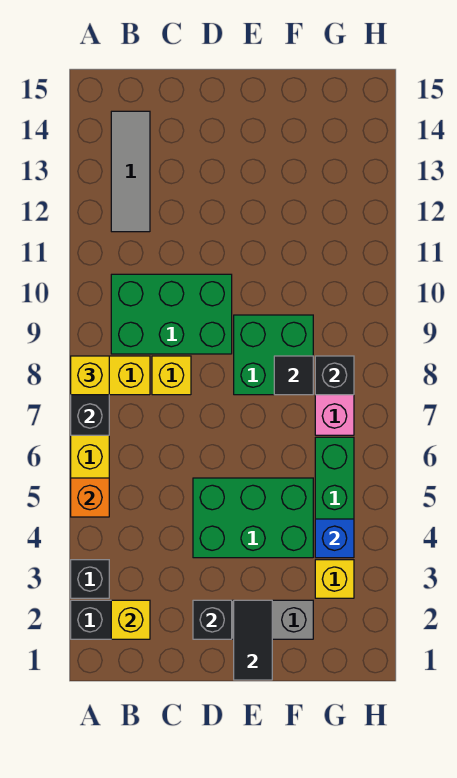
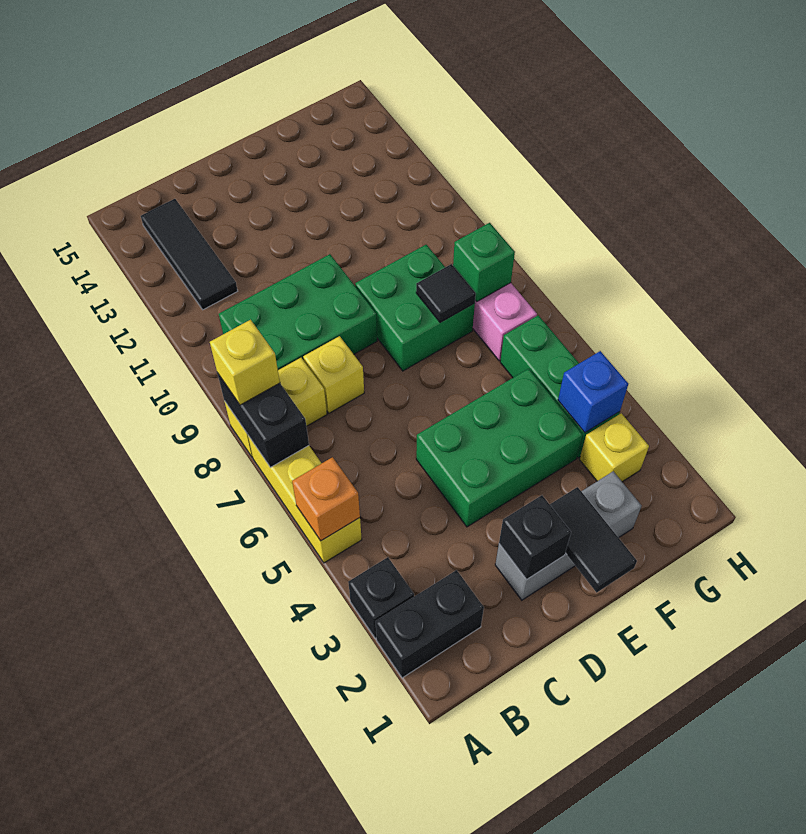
yellow 1x1 brick [111,600,150,639] -> none
grey 1x3 tile [111,111,150,232] -> black 1x3 tile [141,199,238,310]
black 1x1 brick [315,356,354,395] -> green 1x1 brick [453,223,515,302]

